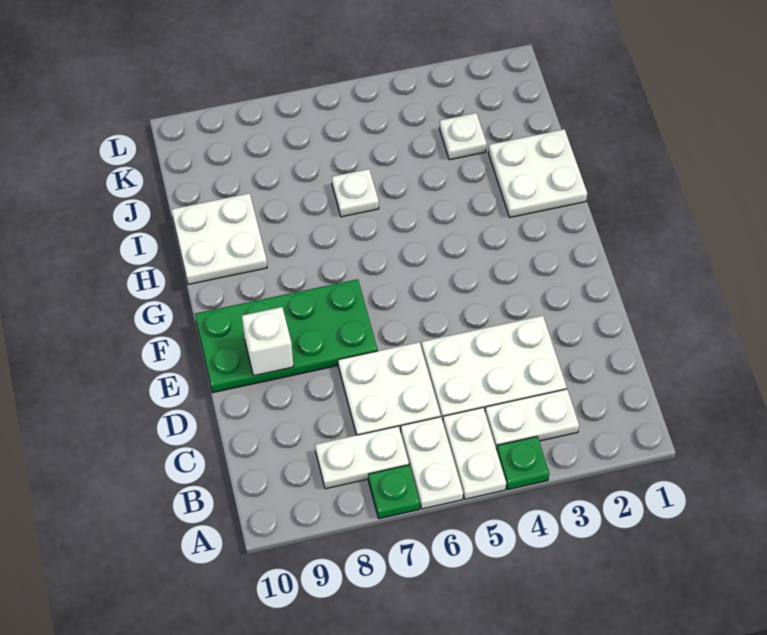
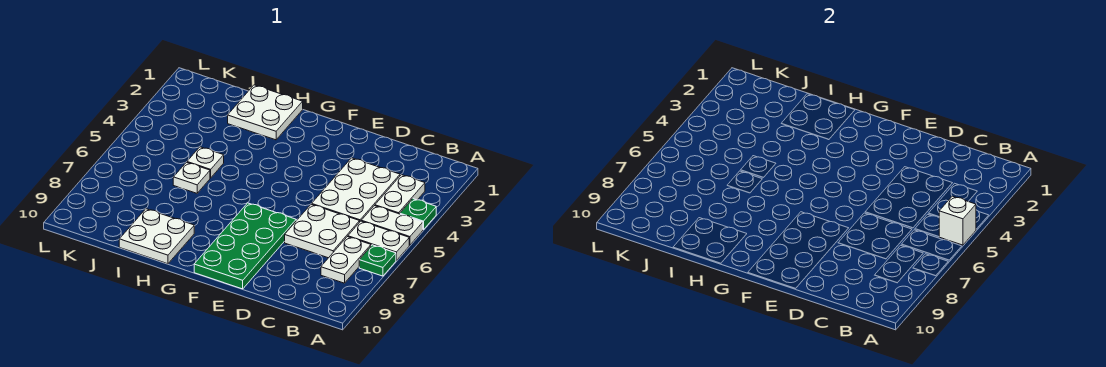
white 1x1 brick [242,307,294,376] -> white 1x1 brick moved to [939,196,976,245]
white 1x1 plate [440,113,487,160] -> white 1x1 plate moved to [187,147,224,178]

